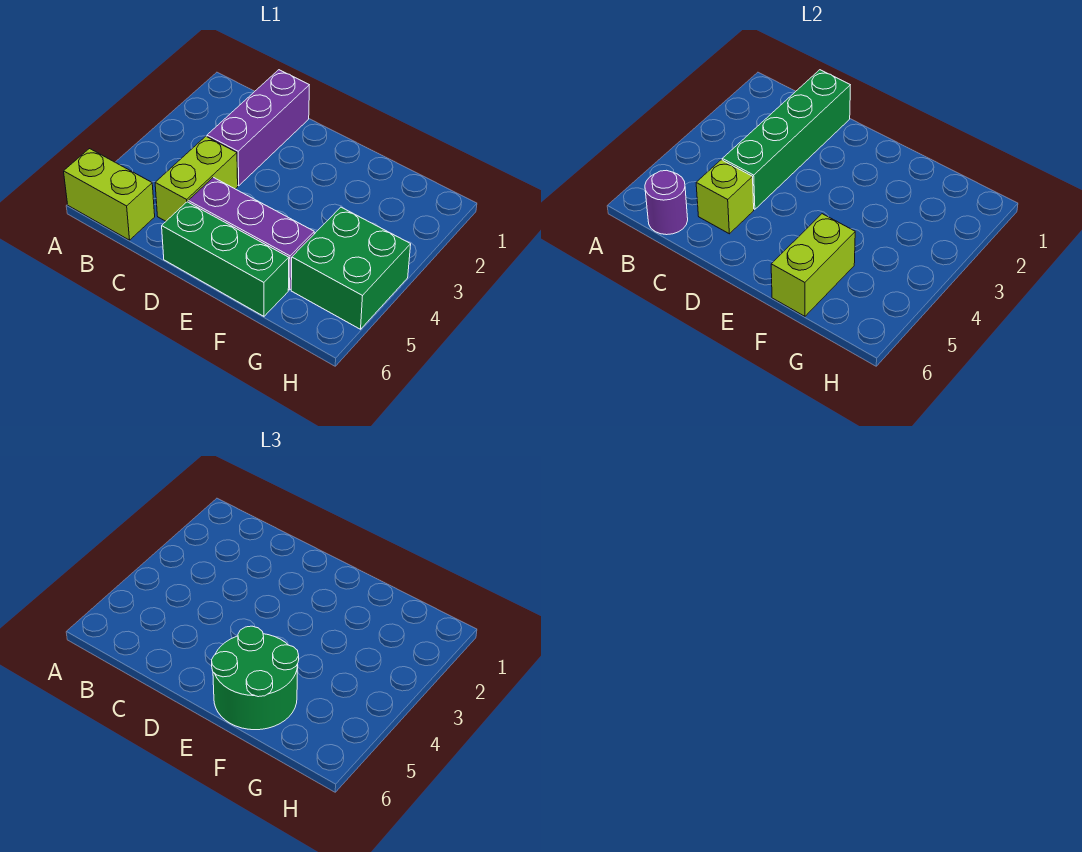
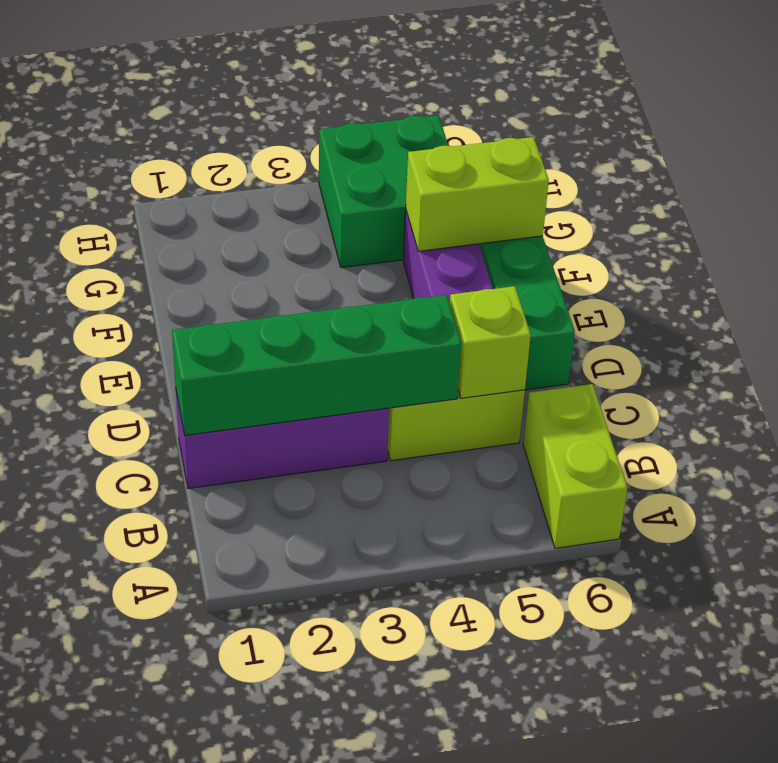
purple 1x1 round brick [645,170,688,235] -> none
green 2x2 round brick [212,626,299,730] -> none

